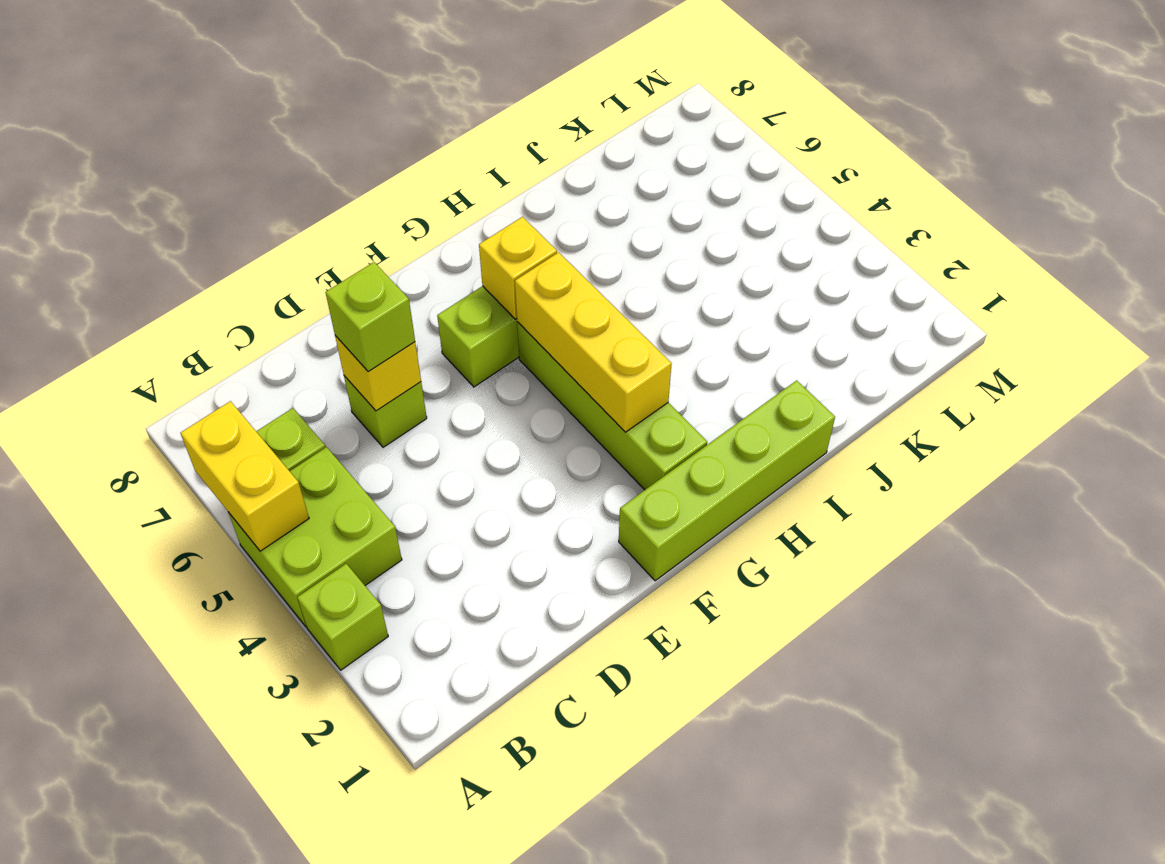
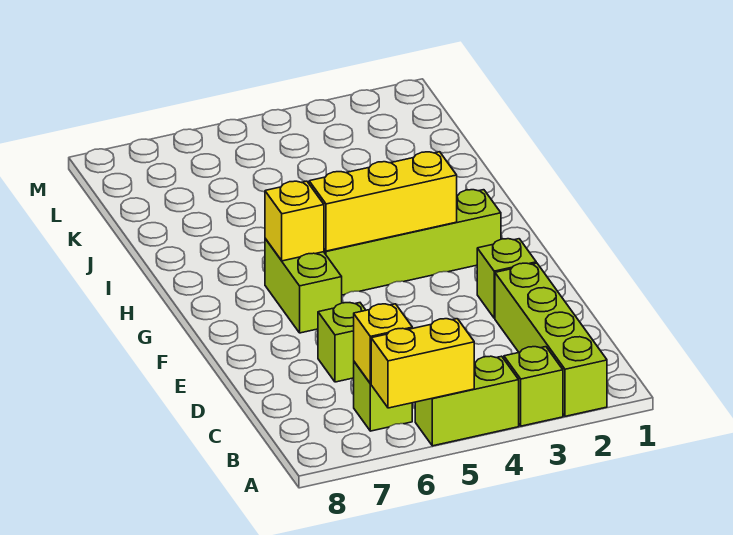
lime 2x2 brick [228,447,402,627] -> lime 1x2 brick [415,356,519,446]
yellow 1x1 brick [335,336,421,411] -> yellow 1x1 brick moved to [354,304,412,384]
lime 1x1 brick [326,262,415,372] -> lime 1x1 brick moved to [477,239,536,318]
lime 1x4 brick [619,380,835,581] -> lime 1x4 brick moved to [495,263,607,416]

